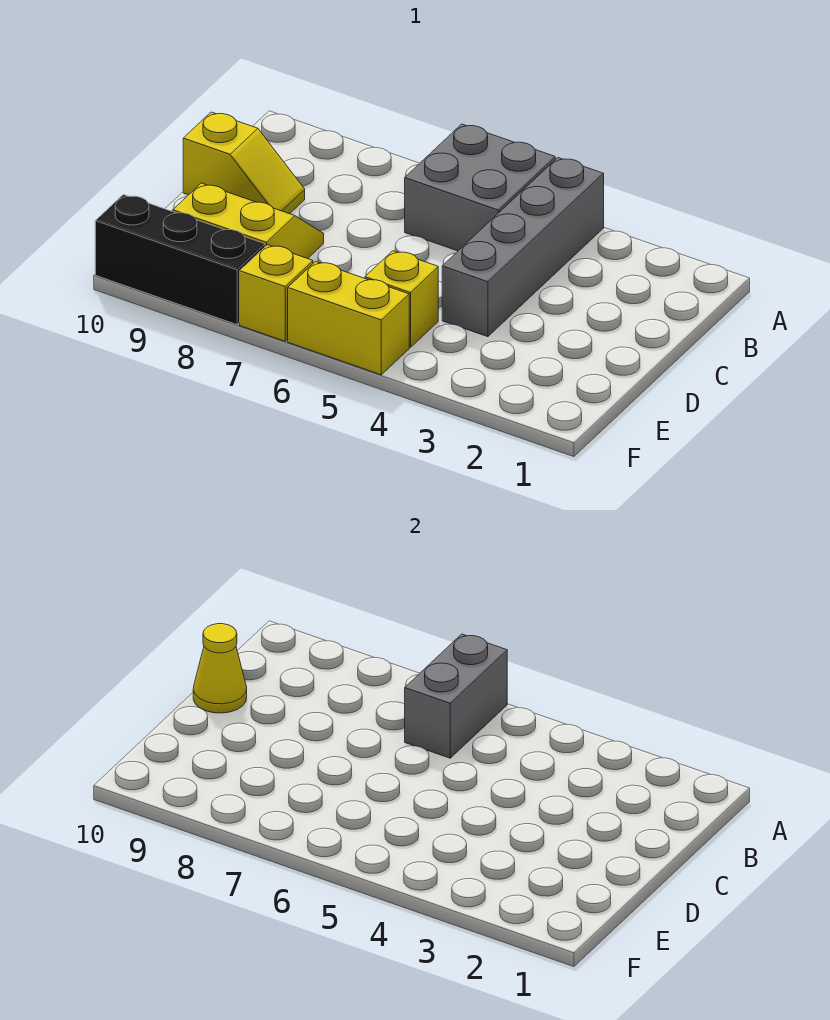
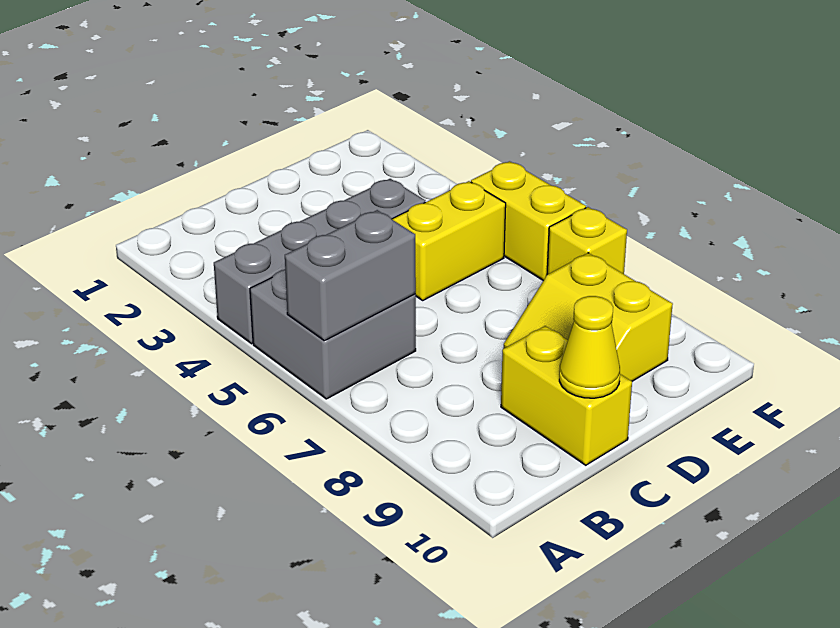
yellow 1x2 slope [183,112,305,214] -> yellow 1x2 brick [501,326,632,465]
yellow 1x1 brick [365,251,438,347] -> yellow 1x2 brick [392,181,506,300]
black 1x3 brick [95,195,265,325] -> none

